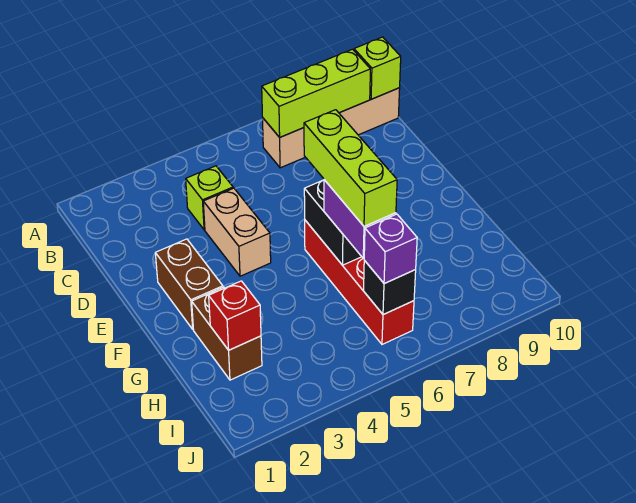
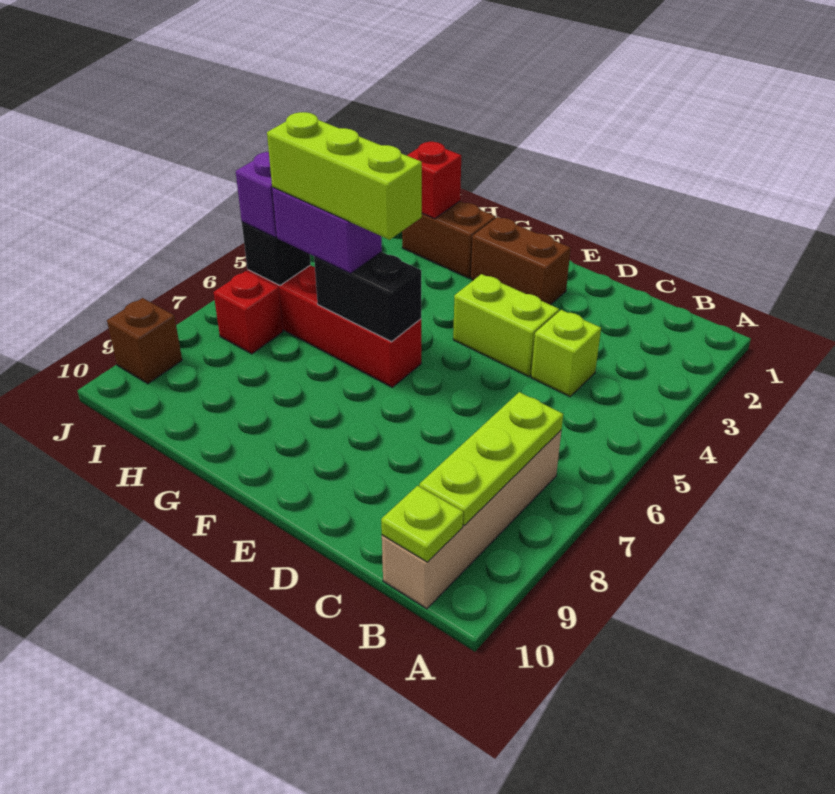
lime 1x3 brick [262,49,370,137] -> lime 1x3 plate [419,392,563,526]
lime 1x1 brick [354,37,401,99] -> lime 1x1 plate [381,486,463,562]
tan 1x2 brick [203,188,271,276] -> lime 1x2 brick [453,274,559,377]
none -> red 1x1 brick [213,271,283,354]
none -> brown 1x1 brick [107,298,182,384]

